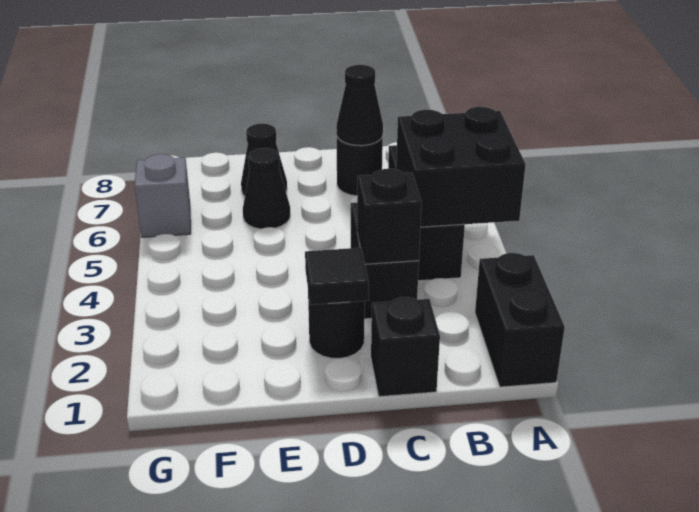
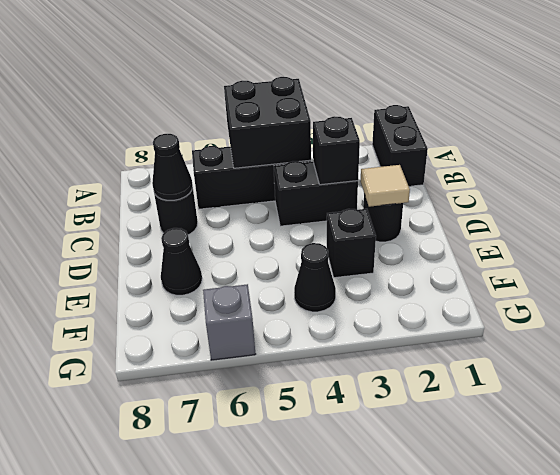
black 1x2 brick [475,253,565,387] -> black 1x2 brick turned to [372,105,428,186]
black 1x1 brick [371,297,440,397] -> black 1x1 brick moved to [327,209,376,278]
black 1x1 tile [305,248,369,305] -> tan 1x1 tile [360,165,410,207]
black 1x1 cone [243,148,290,229] -> black 1x1 cone moved to [294,243,336,312]

